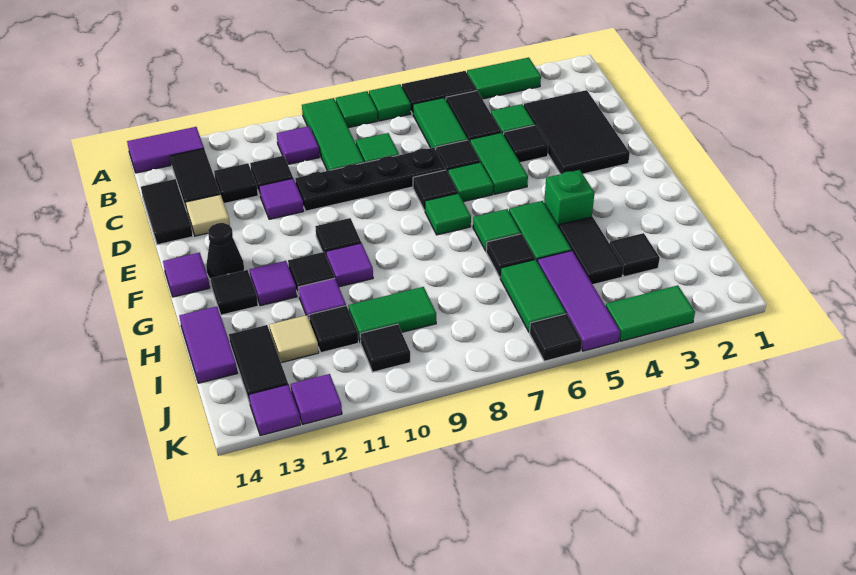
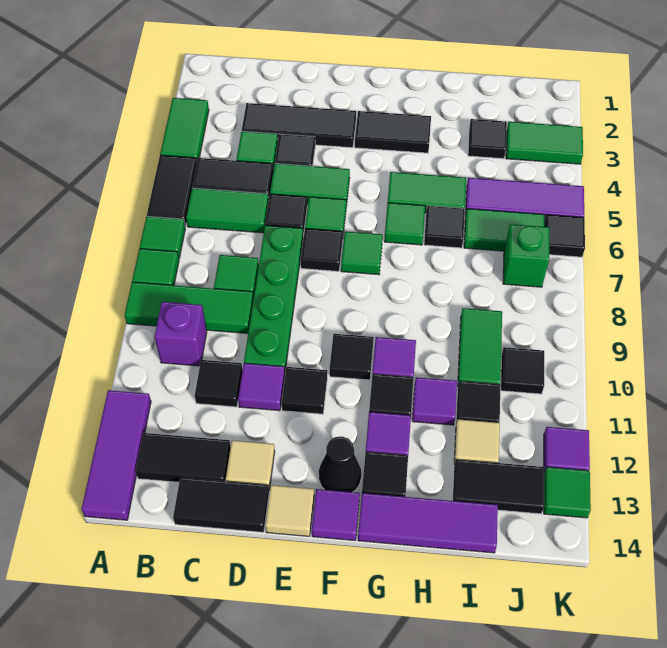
purple 1x2 tile [127,127,204,173] -> purple 1x3 tile [82,390,151,520]
purple 1x1 tile [277,126,319,164] -> purple 1x1 brick [155,302,207,366]
black 2x3 tile [524,90,630,174] -> black 1x3 tile [242,103,356,148]
black 1x1 tile [214,163,258,203] -> black 1x1 tile moved to [282,367,327,414]
black 1x4 plate [295,148,446,211] -> green 1x4 plate [244,225,303,370]
none -> tan 1x1 tile [265,485,314,536]
green 1x1 brick [544,170,594,227] -> green 1x1 brick moved to [503,224,549,287]
black 1x2 tile [559,217,624,284] -> black 1x2 tile moved to [355,111,431,153]
purple 1x2 tile [179,306,237,383] -> purple 1x3 tile [358,493,498,553]
green 1x2 tile [606,285,695,341] -> green 1x2 tile turned to [506,122,583,164]
purple 1x1 tile [249,384,300,436] -> green 1x1 tile [544,467,591,518]

